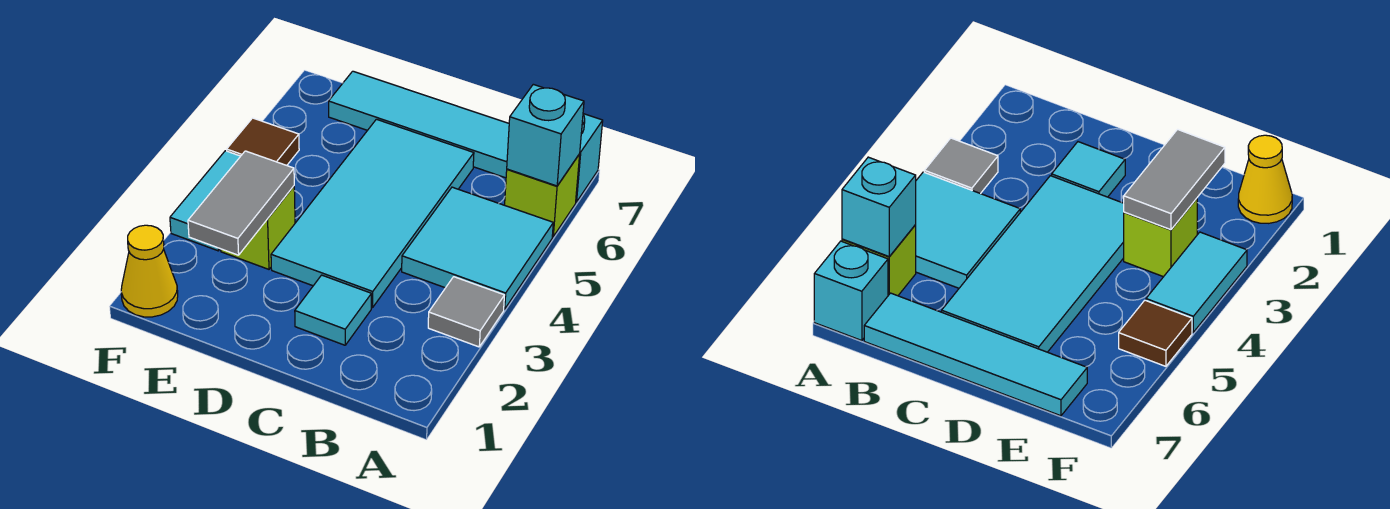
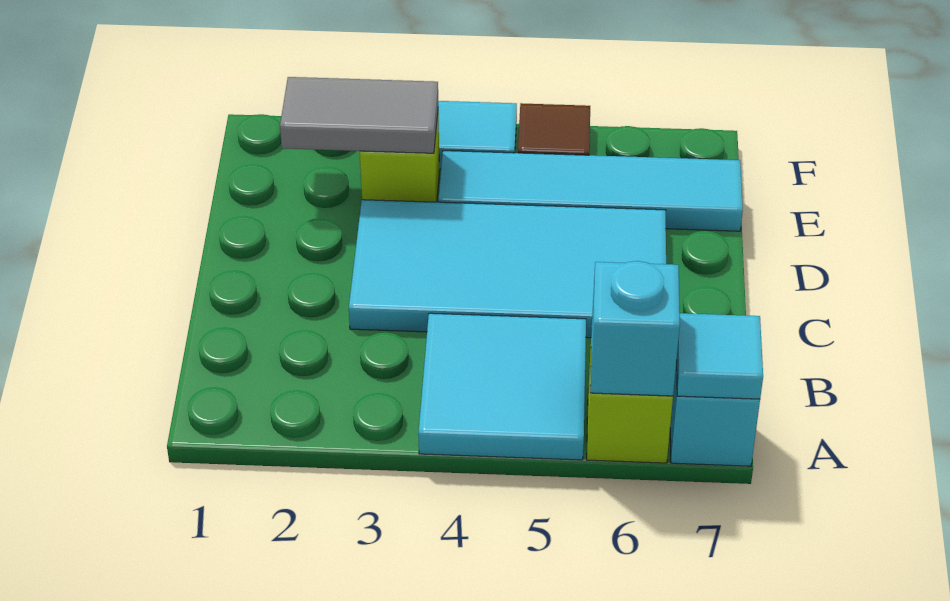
grey 1x1 tile [428,277,504,347] -> none
cyan 1x4 tile [329,71,509,178] -> cyan 1x4 tile turned to [438,151,743,231]
cyan 1x1 tile [295,275,371,345] -> cyan 1x1 tile moved to [677,313,763,399]
yellow 1x1 cone [121,225,178,317] -> none

